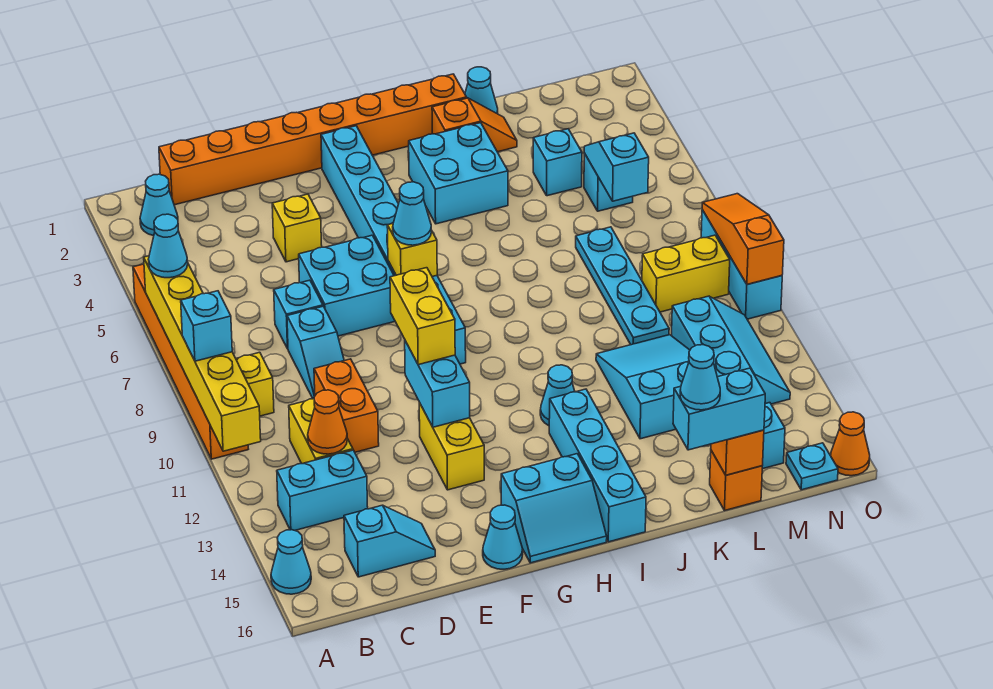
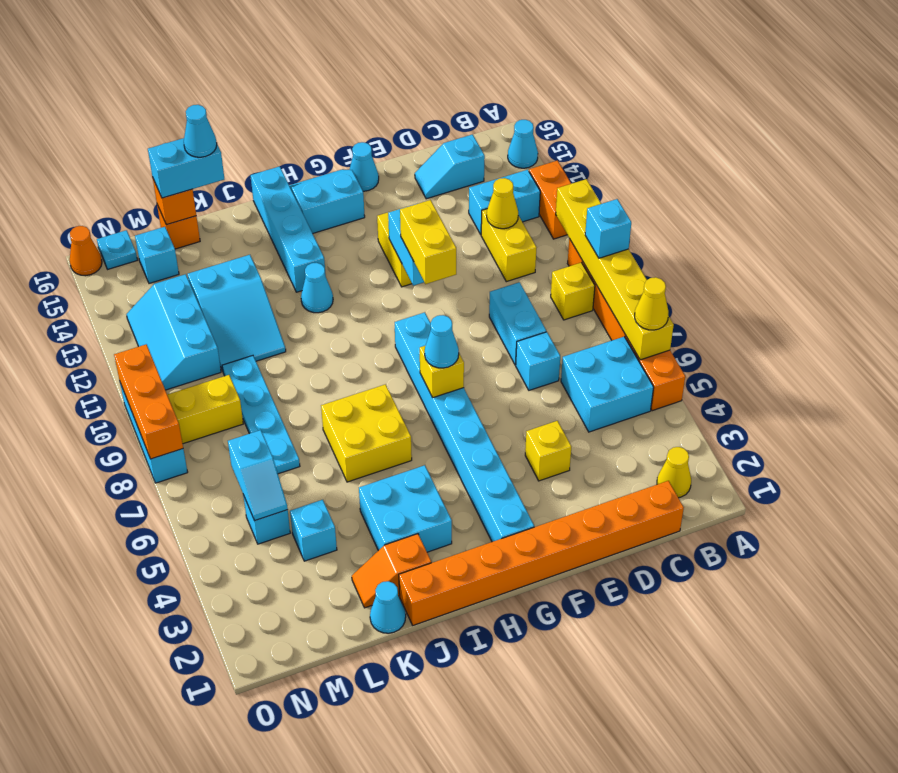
cyan 1x1 cone [148,214,188,278] -> yellow 1x1 cone [635,277,669,330]
cyan 1x1 cone [140,174,178,236] -> yellow 1x1 cone [657,447,691,498]
orange 1x1 cone [308,390,347,454] -> yellow 1x1 cone [487,178,518,229]
cyan 1x2 slope [287,306,344,399] -> cyan 1x2 brick [489,282,546,365]
orange 1x2 brick [314,359,379,452] -> orange 1x2 brick moved to [529,161,571,239]
cyan 2x2 brick [299,235,395,336] -> cyan 2x2 brick moved to [561,337,654,432]
none -> yellow 2x2 brick [321,384,412,482]
orange 1x3 slope [702,194,784,284] -> orange 1x3 brick [114,344,183,459]

